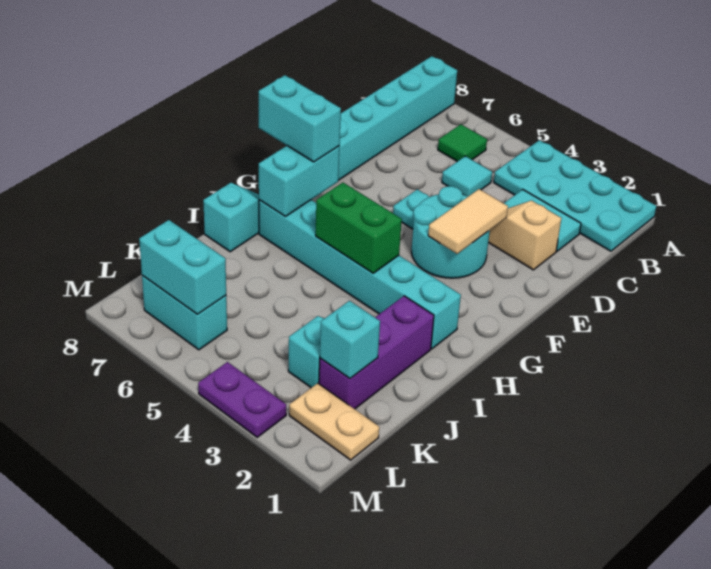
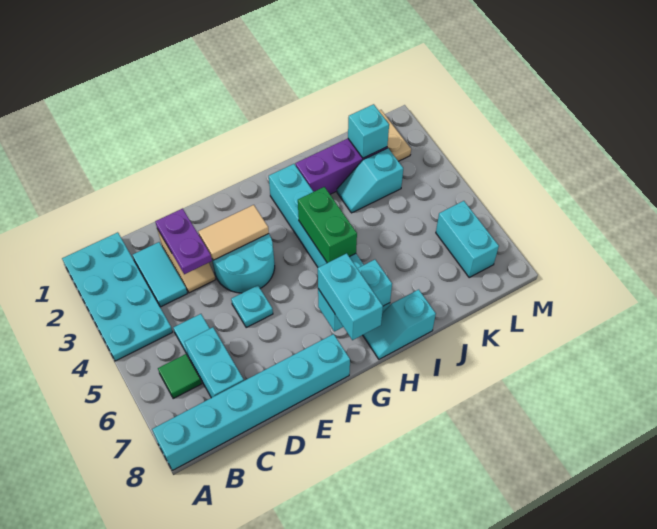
cyan 1x2 brick [139,220,226,314] -> cyan 1x2 brick moved to [185,327,244,398]
purple 1x2 plate [198,362,286,437] -> purple 1x2 plate moved to [155,208,212,274]

